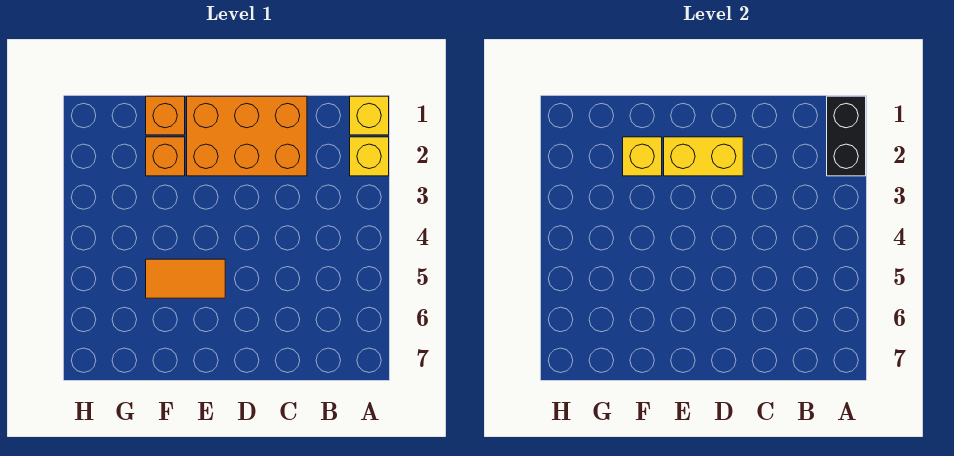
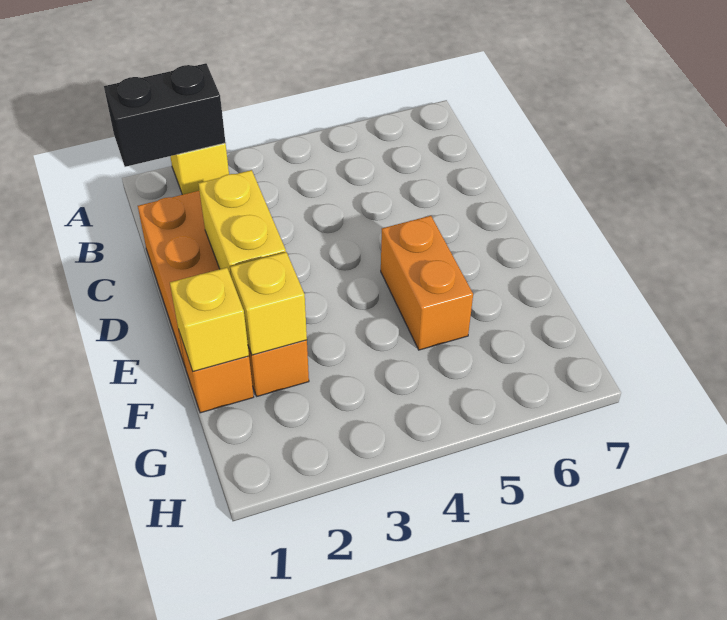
yellow 1x1 brick [350,96,389,135] -> yellow 1x1 brick moved to [170,268,249,371]
orange 1x2 tile [146,259,225,298] -> orange 1x2 brick [381,216,473,350]

